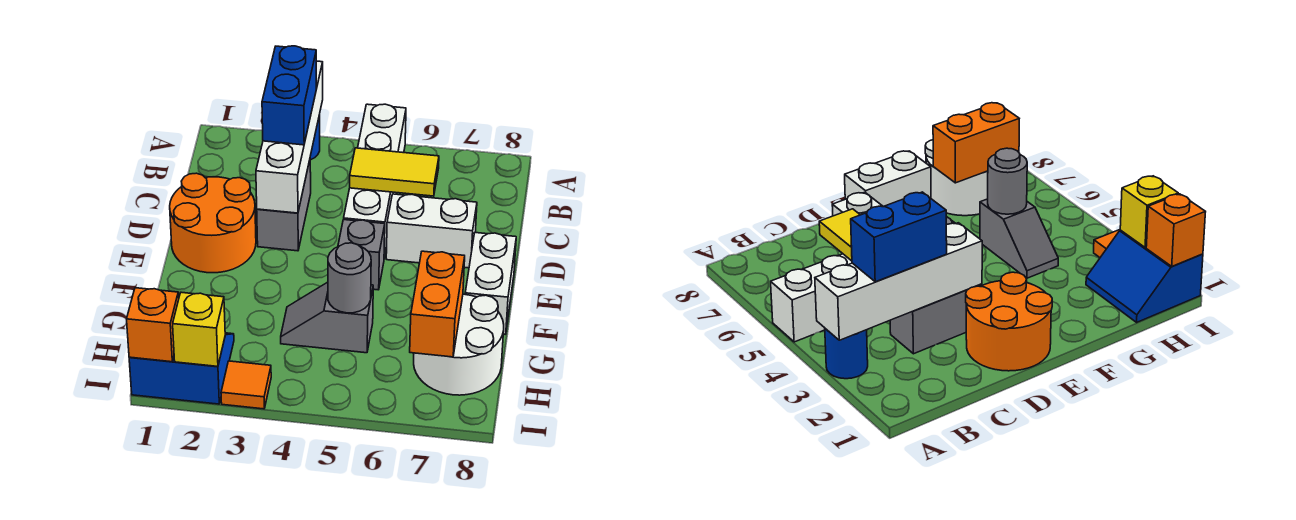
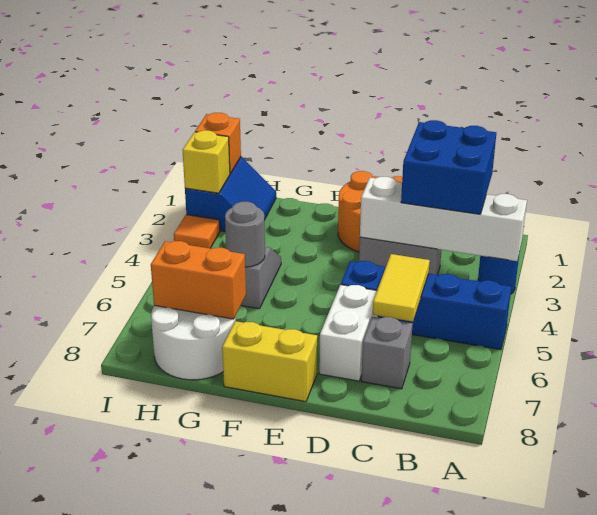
white 1x4 brick [344,104,406,258] -> blue 1x4 brick [341,261,511,350]
blue 1x2 brick [262,46,316,145] -> blue 2x2 brick [401,120,496,214]
grey 1x1 brick [338,220,385,290] -> grey 1x1 brick moved to [361,317,413,389]
white 1x2 brick [465,233,516,334] -> yellow 1x2 brick [222,321,317,402]

